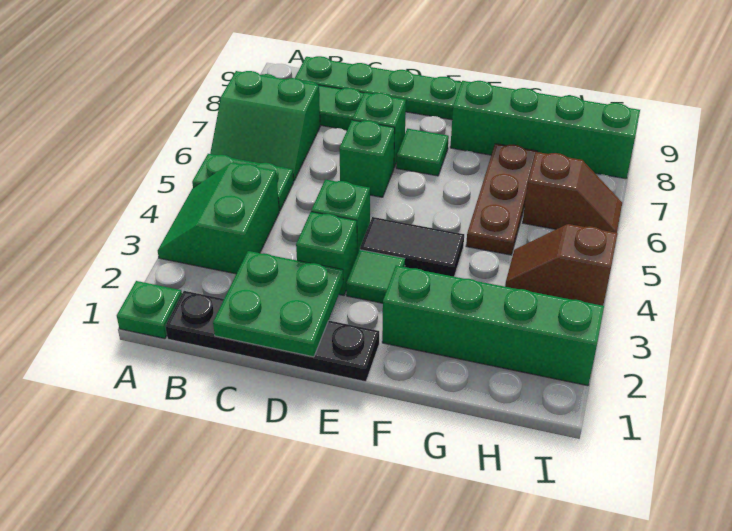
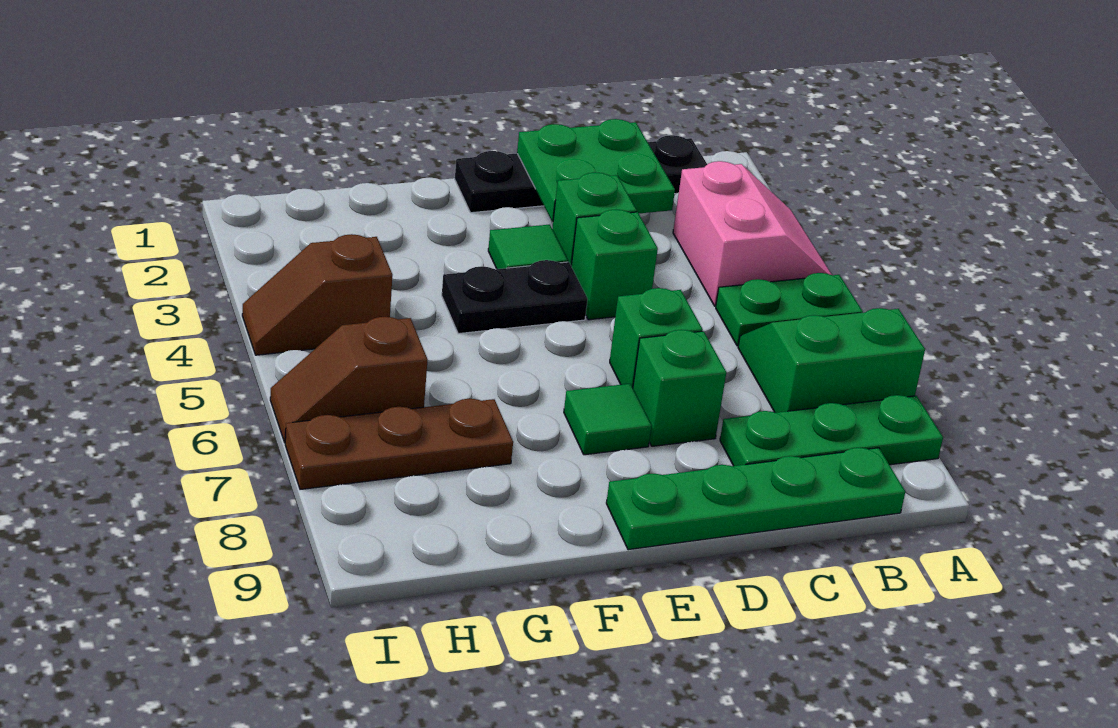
green 1x1 plate [117,281,182,339] -> none
green 2x2 slope [158,162,279,274] -> pink 2x2 slope [673,161,832,306]
black 1x2 tile [360,217,464,277] -> black 1x2 plate [442,260,588,334]
green 1x4 brick [382,265,604,386] -> none
green 1x4 brick [450,81,640,179] -> none
brown 1x3 plate [466,144,538,255] -> brown 1x3 plate turned to [285,399,513,489]
brown 1x2 slope [505,224,618,306] -> brown 1x2 slope turned to [242,234,392,355]

